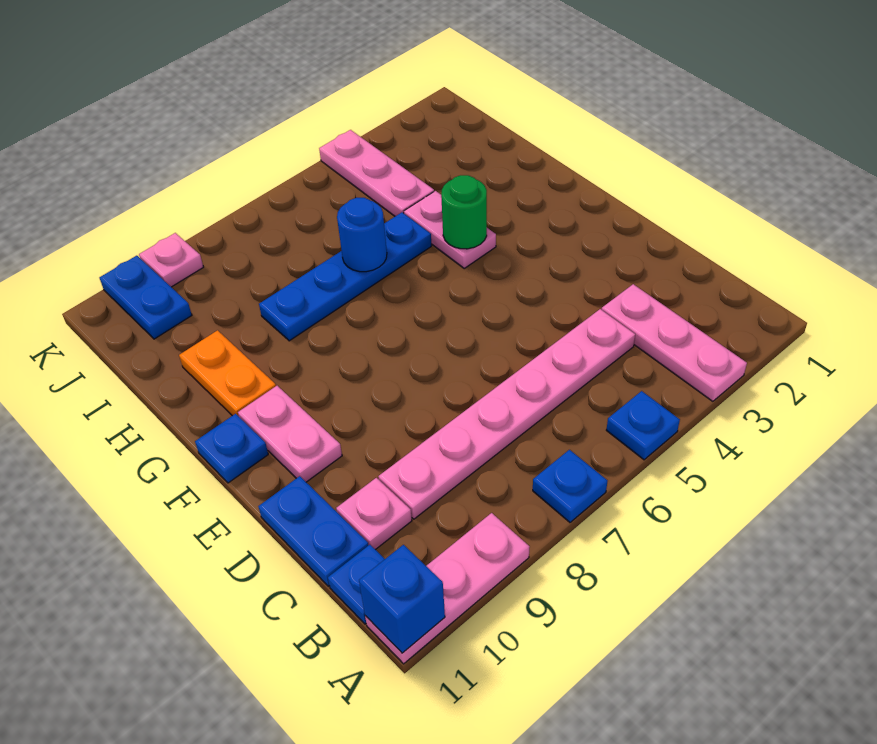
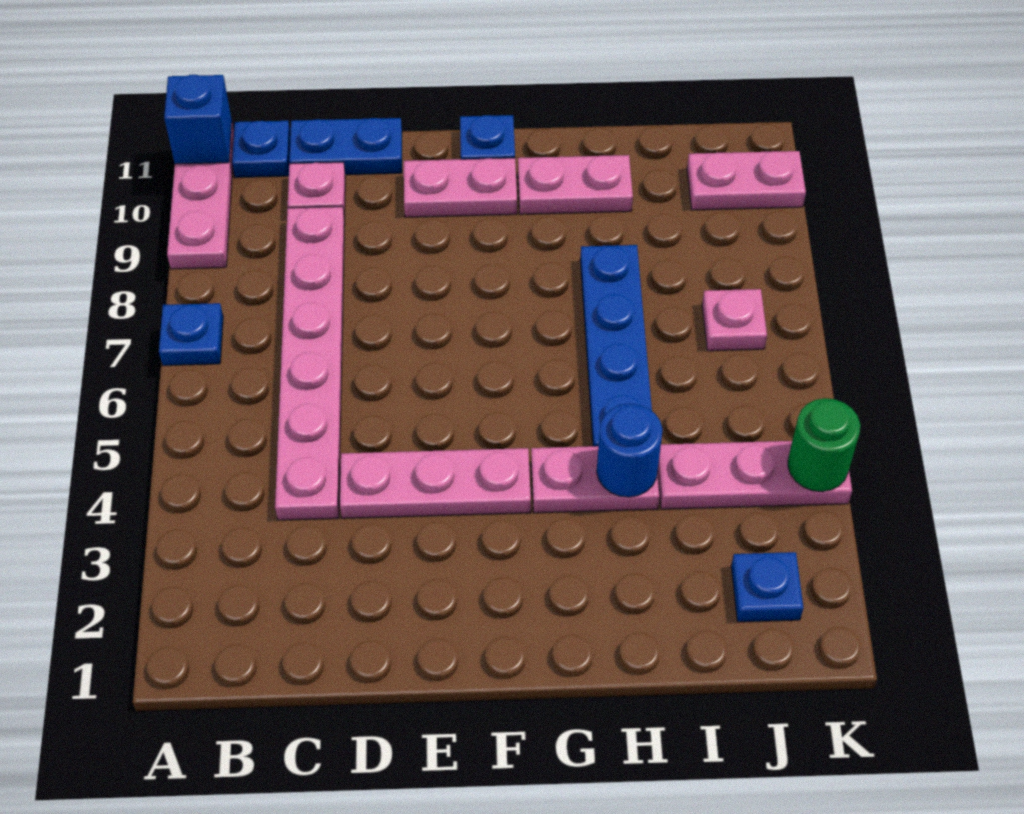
pink 1x3 plate [602,284,747,401] -> pink 1x3 plate moved to [340,448,531,518]
blue 1x1 plate [606,391,680,460] -> blue 1x1 plate moved to [731,552,803,622]
green 1x1 round brick [441,175,487,249] -> green 1x1 round brick moved to [788,398,860,492]
orange 1x2 plate [179,330,276,416] -> pink 1x2 plate [518,155,633,214]
blue 1x1 round brick [337,198,387,272] -> blue 1x1 round brick moved to [597,404,663,497]
blue 1x2 plate [99,256,192,339] -> pink 1x2 plate [687,151,806,210]
pink 1x1 plate [139,233,203,287] -> pink 1x1 plate moved to [702,289,767,351]

